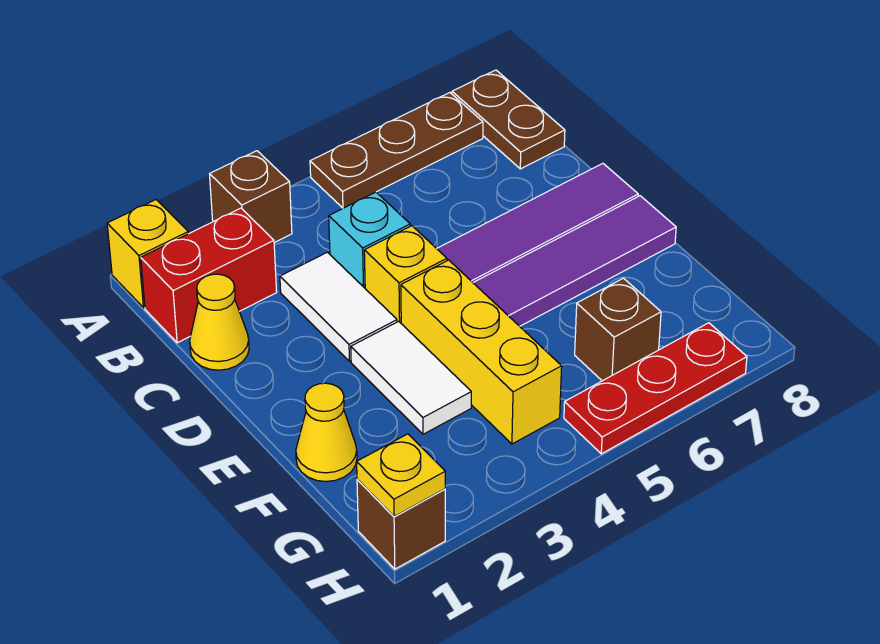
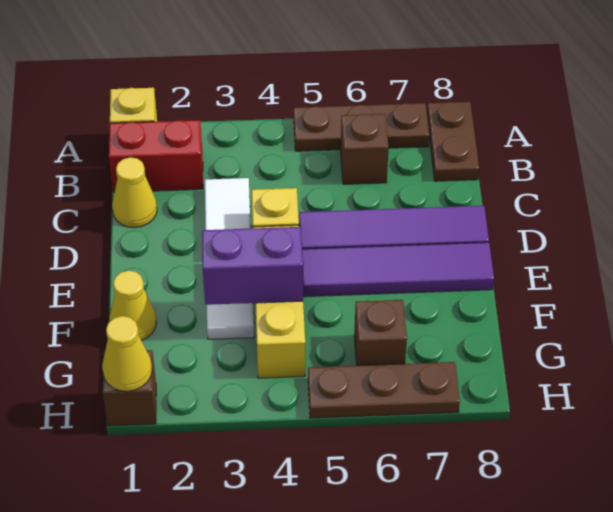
brown 1x1 brick [210,151,292,243] -> brown 1x1 brick moved to [341,114,389,184]
cyan 1x1 brick [329,192,410,288] -> none
none -> purple 1x2 brick [202,227,303,305]
yellow 1x1 plate [357,434,445,517] -> yellow 1x1 cone [102,316,152,391]
red 1x3 plate [564,323,747,454] -> brown 1x3 plate [308,362,460,418]

